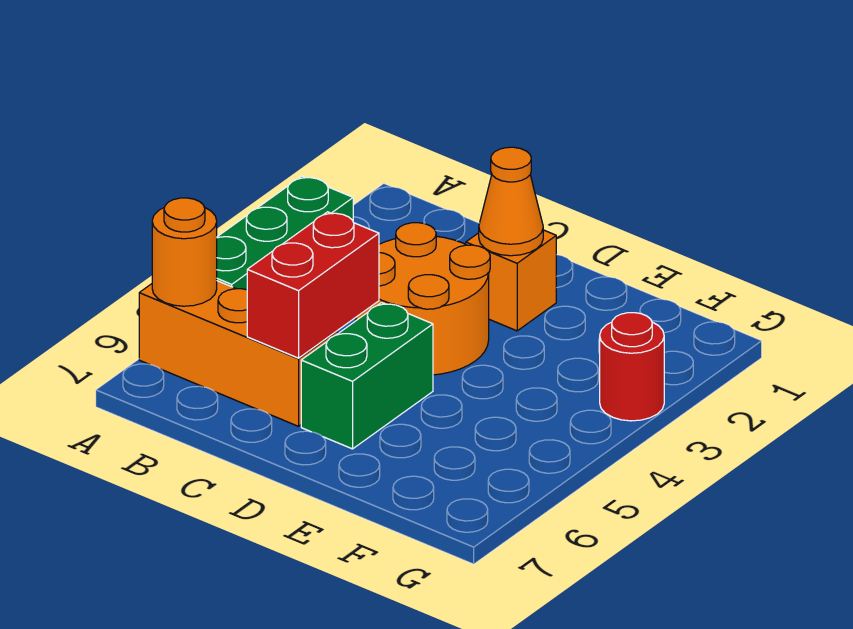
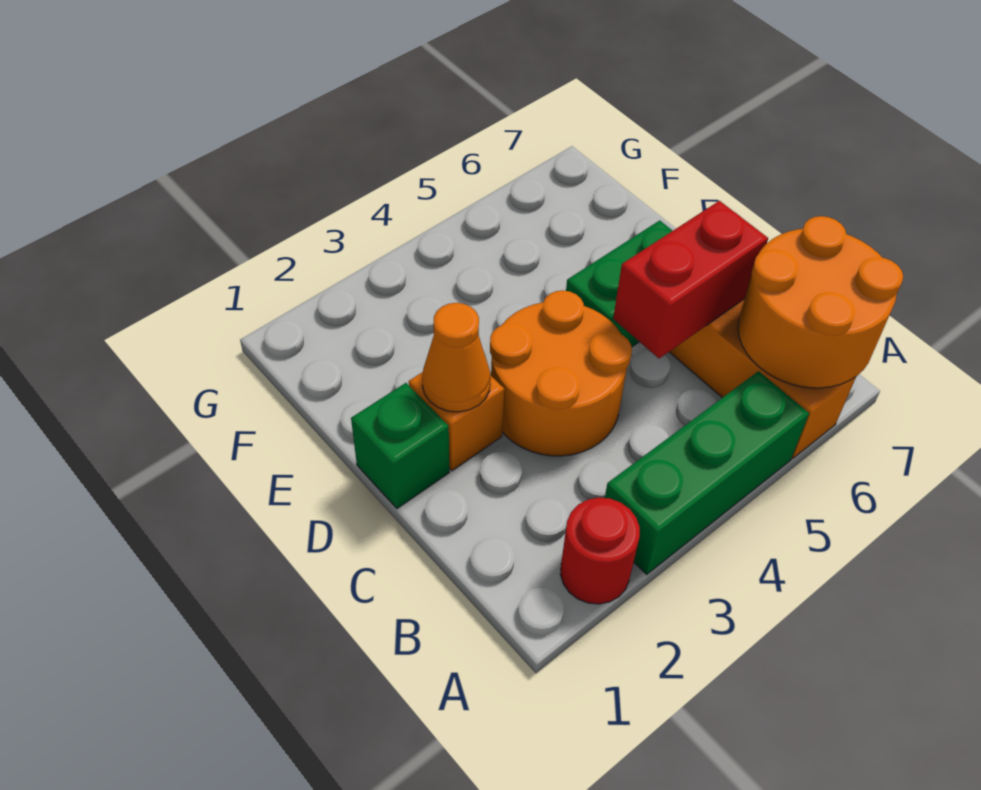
orange 1x1 round brick [152,198,217,306] -> orange 2x2 round brick [738,216,903,388]
none -> green 1x1 brick [351,383,449,508]
red 1x1 round brick [600,313,664,421] -> red 1x1 round brick moved to [560,498,640,604]

